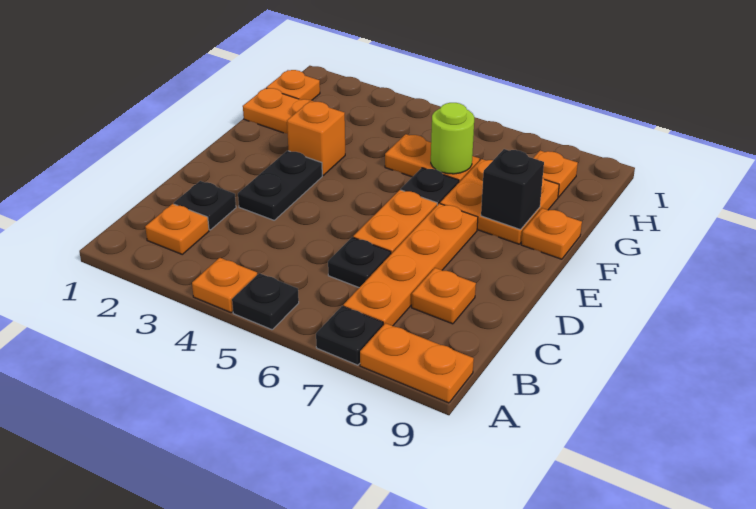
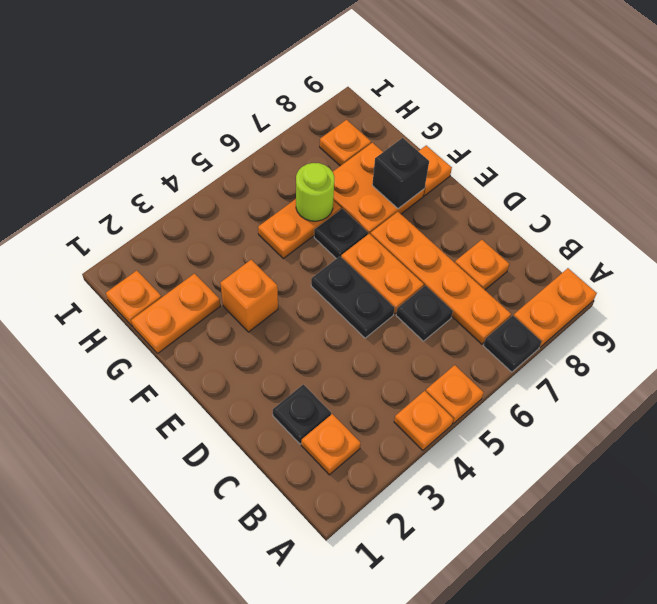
black 1x1 plate [232,273,299,330] -> orange 1x1 plate [426,365,484,424]
black 1x2 plate [238,151,322,220] -> black 1x2 plate moved to [311,256,394,338]

